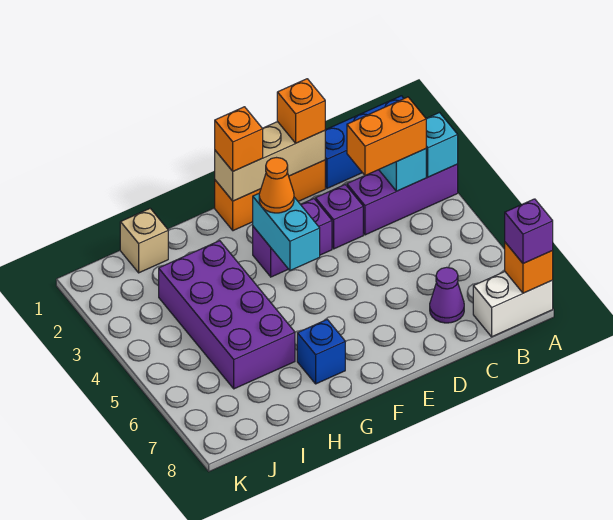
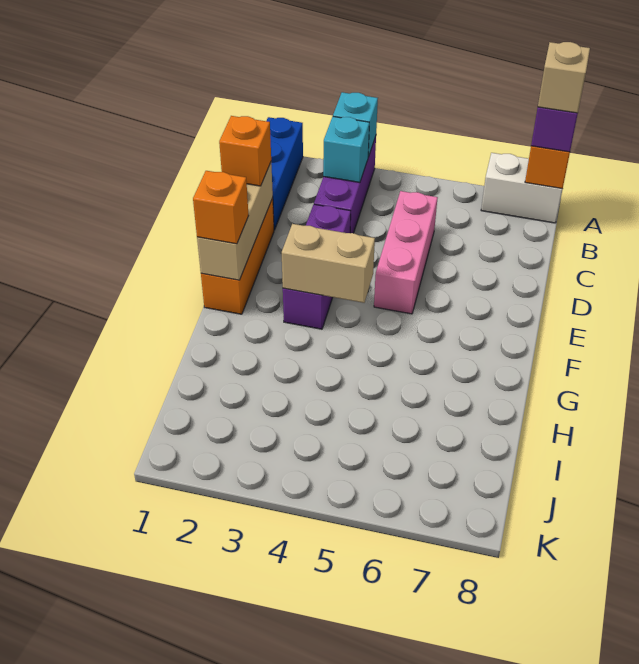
white 1x2 brick [473,272,553,337] -> white 1x2 brick turned to [481,153,563,223]
orange 1x2 brick [347,97,426,176] -> none
none -> pink 1x3 brick [374,191,438,314]
purple 1x1 cone [430,267,464,323] -> none
cyan 1x2 brick [253,193,320,271] -> tan 1x2 brick [282,224,375,303]
orange 1x1 cone [259,158,294,213] -> none
blue 1x1 brick [297,320,345,384] -> none
purple 2x4 brick [159,241,295,389] -> none
tan 1x1 brick [120,208,168,273] -> tan 1x1 brick moved to [538,42,590,113]

